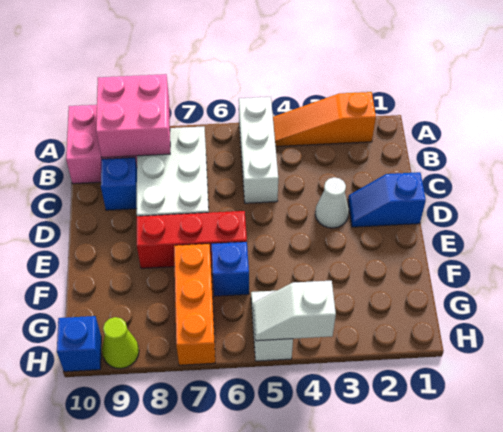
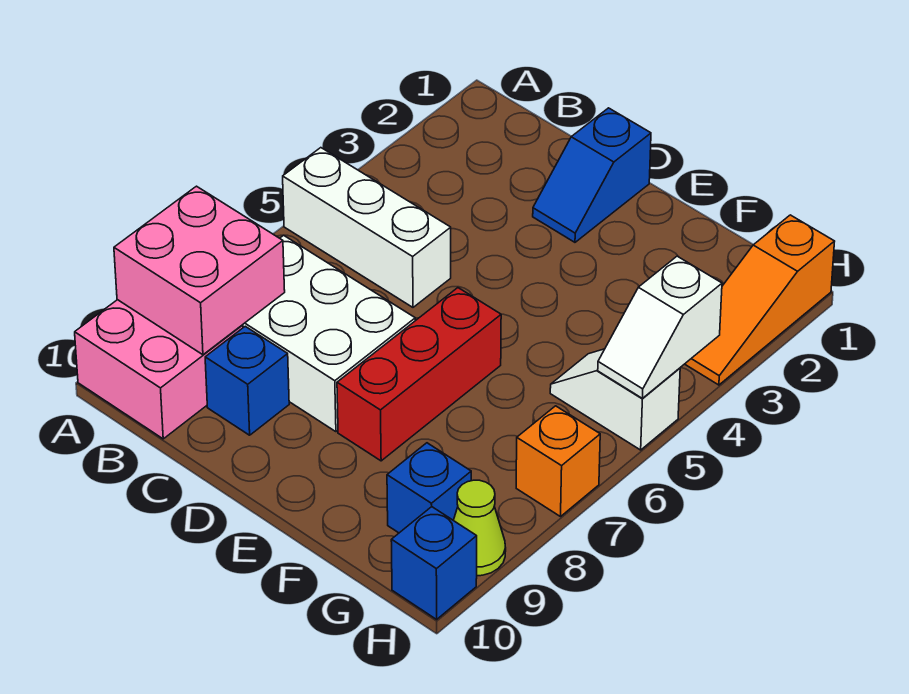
orange 1x3 slope [273,92,376,146] -> orange 1x3 slope moved to [685,215,835,385]
white 1x1 cone [315,177,349,228] -> none
blue 1x1 brick [212,242,249,296] -> blue 1x1 brick moved to [387,443,471,533]
orange 1x3 brick [174,244,215,365] -> orange 1x1 brick [516,406,600,517]

